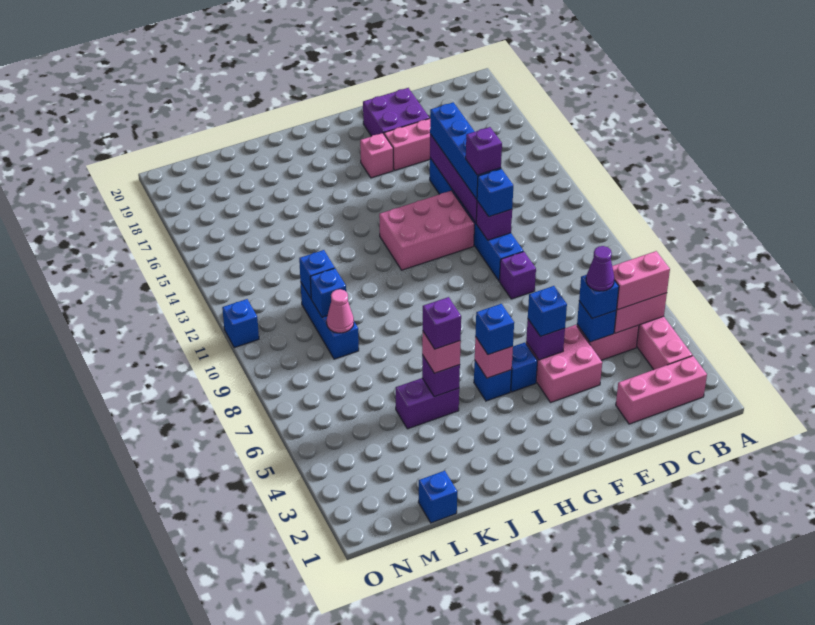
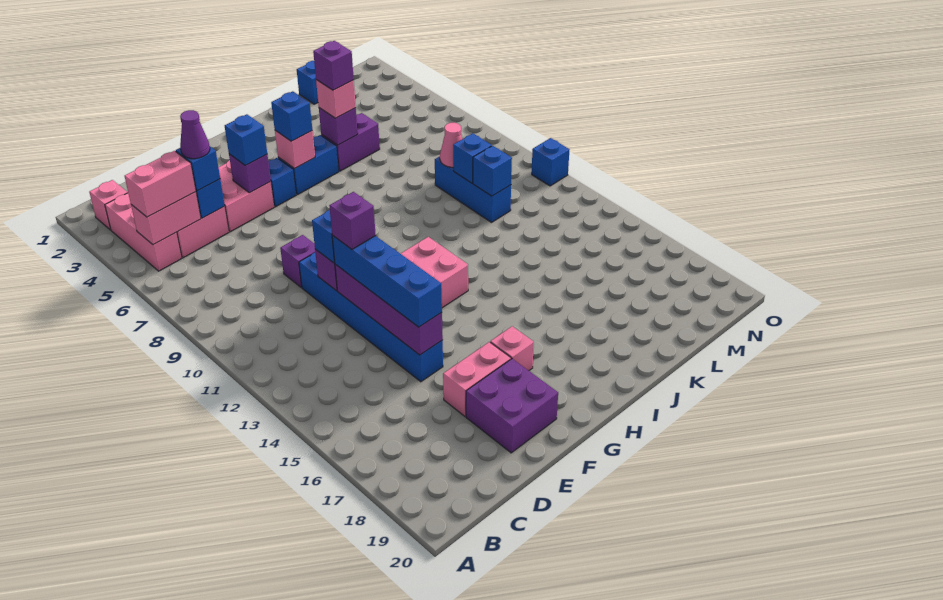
pink 1x3 brick [616,356,707,424] -> pink 1x1 brick [89,180,128,230]
blue 1x1 brick [474,361,512,401] -> blue 1x2 brick [278,135,339,195]

